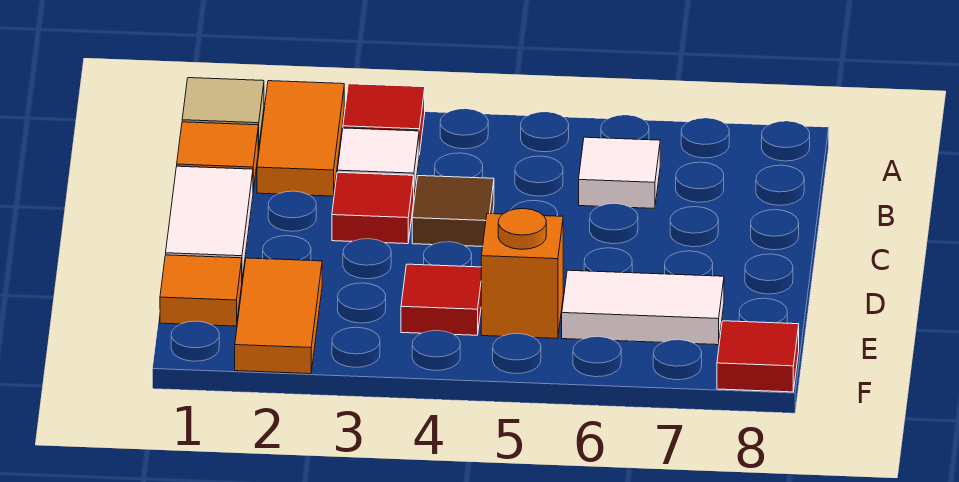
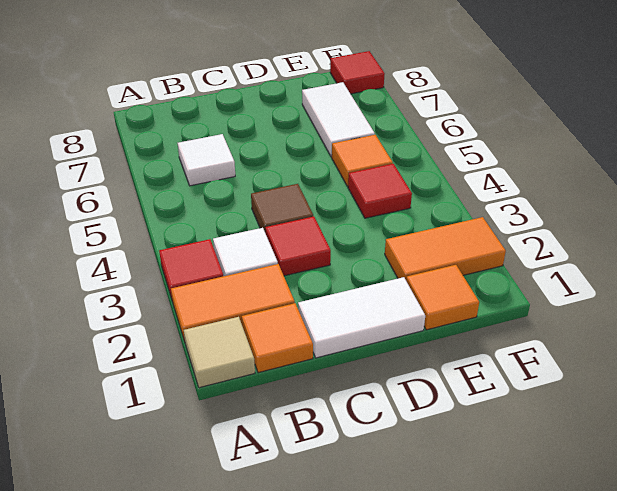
orange 1x1 brick [481,209,563,338] -> orange 1x1 tile [332,135,393,186]

